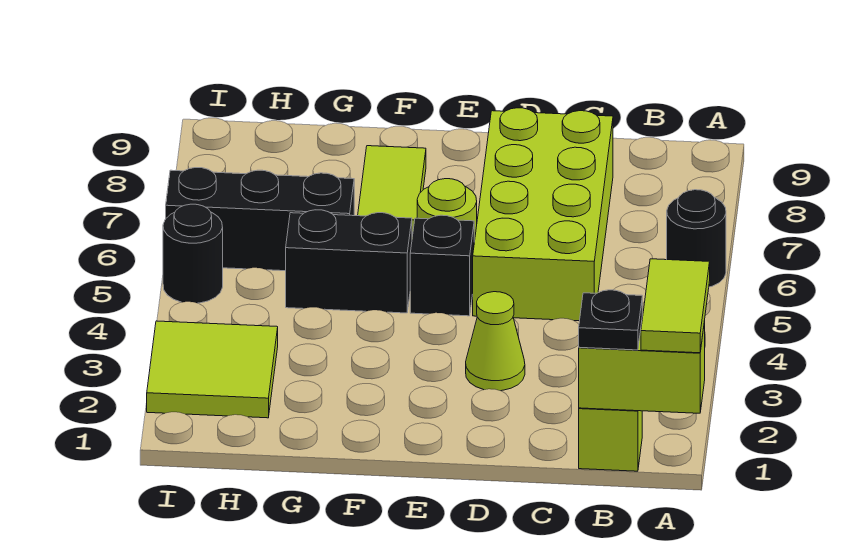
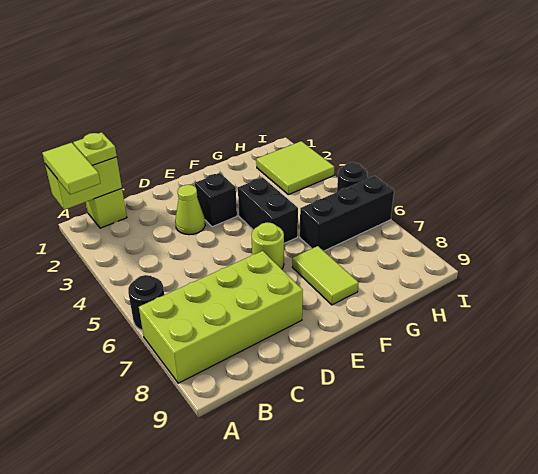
black 1x1 plate [579,290,642,350] -> lime 1x1 plate [73,132,117,166]
lime 2x4 brick [473,108,613,321] -> lime 2x4 brick turned to [139,251,303,383]
black 1x1 brick [410,215,474,316] -> black 1x1 brick moved to [195,173,237,227]
black 1x2 brick [286,210,412,313] -> black 1x2 brick turned to [238,177,298,243]

